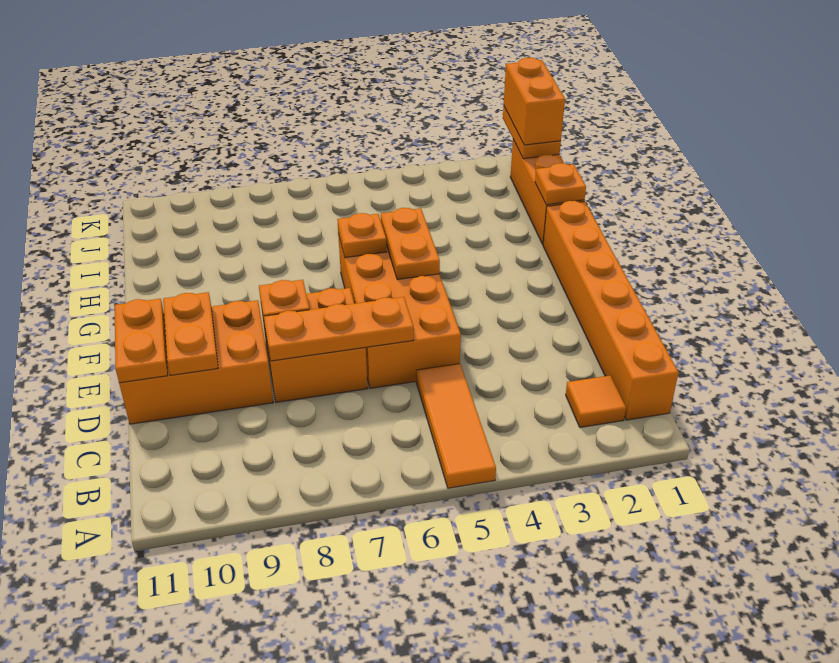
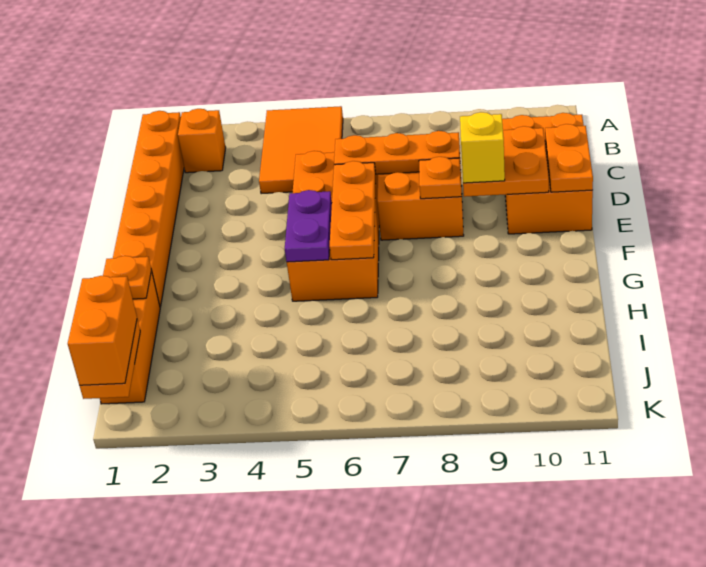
orange 1x3 tile [416,364,496,488] -> orange 2x3 tile [259,106,343,194]
orange 1x1 tile [566,375,626,428] -> orange 1x1 brick [178,109,226,173]
orange 2x3 brick [119,300,273,424] -> orange 2x3 brick turned to [502,113,593,234]
orange 1x2 plate [163,292,218,375] -> orange 2x2 plate [463,126,549,197]
none -> yellow 1x1 brick [460,112,505,183]
orange 1x2 plate [381,208,440,280] -> purple 1x2 plate [285,190,332,262]
orange 1x1 plate [337,213,387,258] -> orange 1x3 plate [330,161,376,260]

